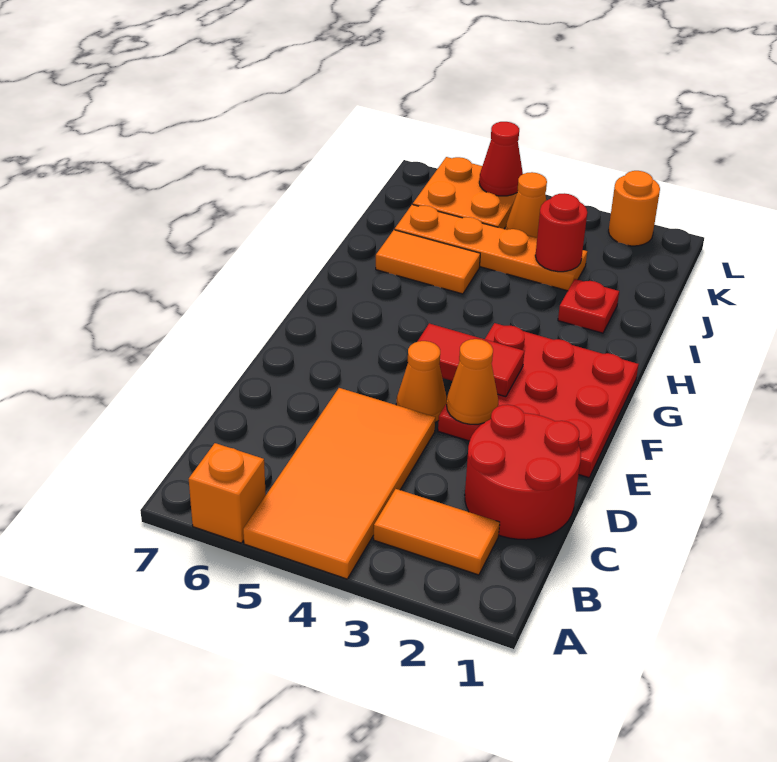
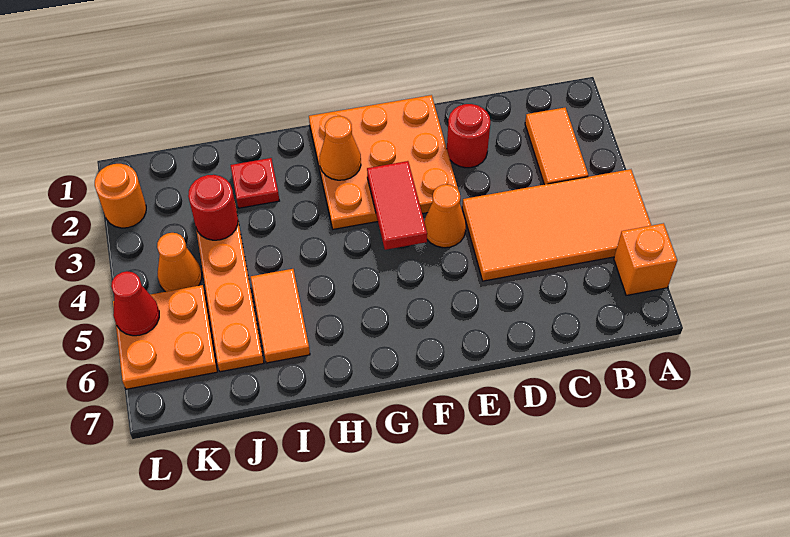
red 2x2 round brick [465,405,581,540] -> red 1x1 round brick [447,104,490,168]
red 3x3 plate [438,323,639,478] -> orange 3x3 plate [309,95,458,229]
orange 1x1 cone [447,339,498,424] -> orange 1x1 cone moved to [319,116,361,180]

